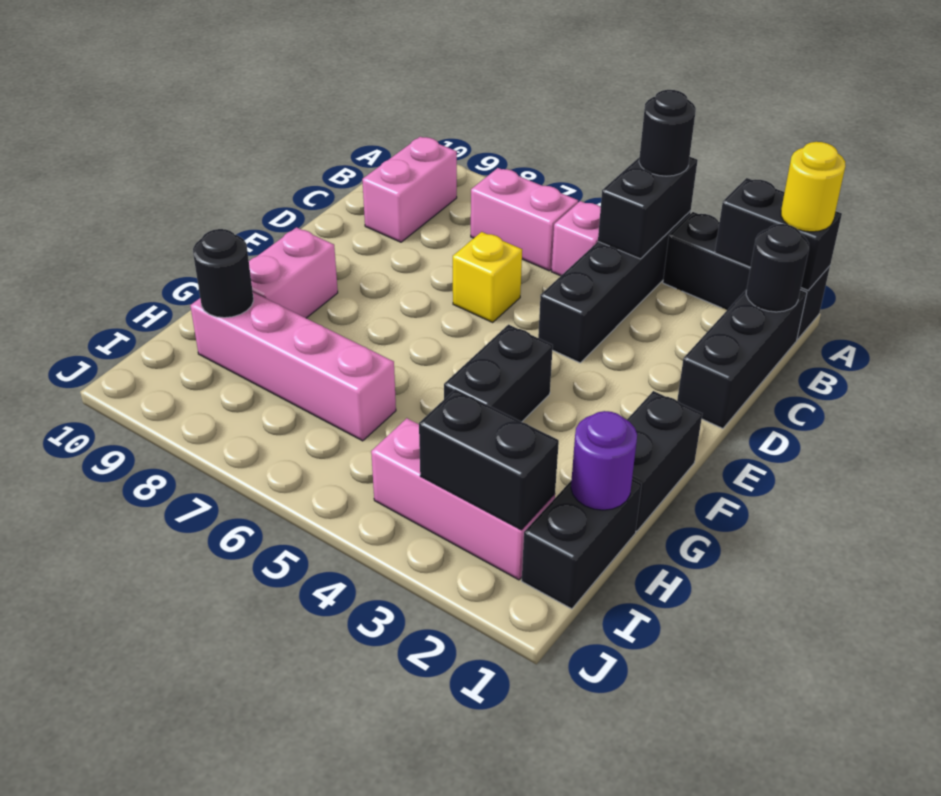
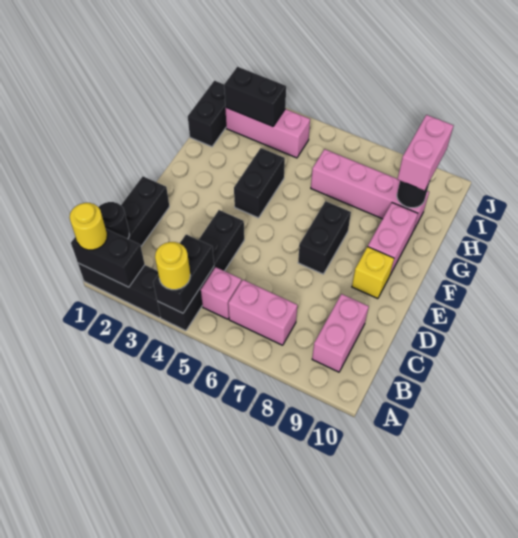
black 1x1 round brick [639,90,696,176] -> yellow 1x1 round brick [155,242,190,290]
yellow 1x1 brick [453,232,522,322] -> yellow 1x1 brick moved to [352,247,394,299]
black 1x2 brick [627,391,702,531] -> black 1x2 brick moved to [298,201,351,274]
purple 1x1 round brick [571,411,637,510] -> none
none -> pink 1x2 brick [397,115,454,191]

